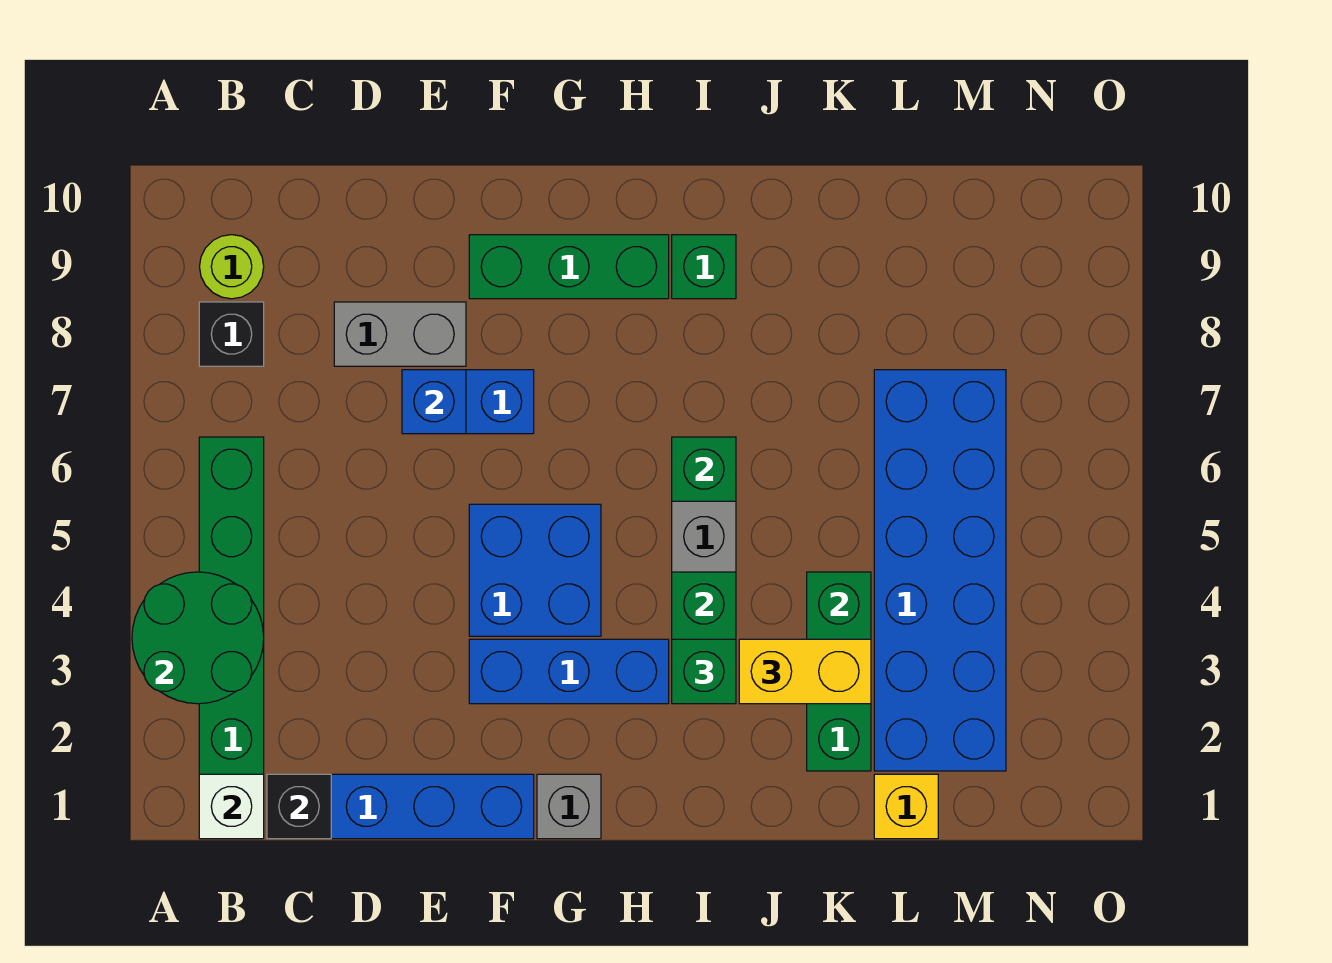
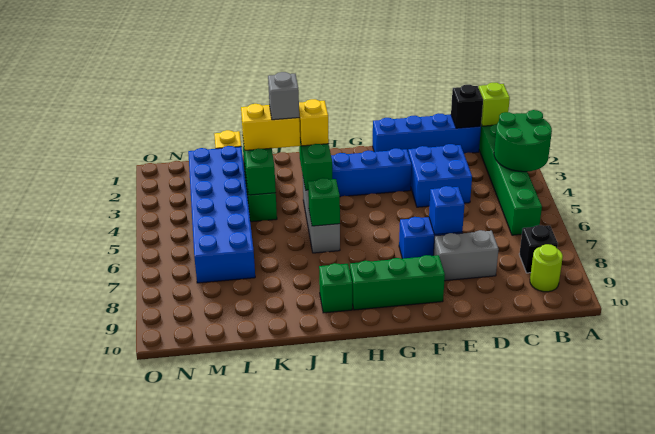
white 1x1 brick [199,774,264,839] -> lime 1x1 brick [479,83,510,126]
blue 2x2 brick [469,504,601,636] -> blue 2x2 brick moved to [408,144,472,207]
grey 1x1 brick [537,774,601,839] -> grey 1x1 brick moved to [268,72,299,120]
green 1x1 brick [672,639,736,704] -> yellow 1x1 brick [299,99,329,146]

